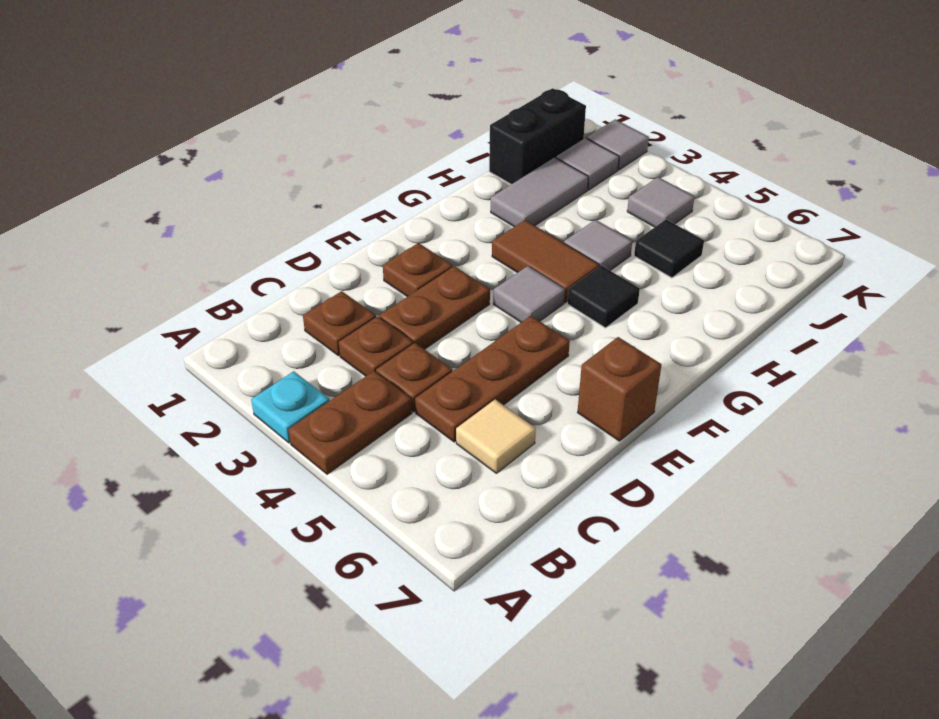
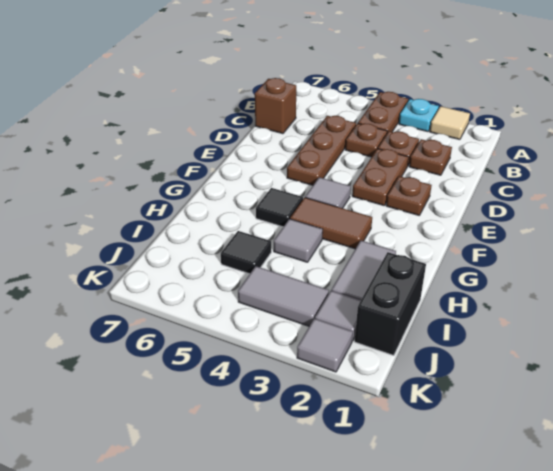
tan 1x1 tile [456,400,536,473] -> tan 1x1 tile moved to [430,106,470,139]
brown 1x1 brick [578,337,662,441] -> brown 1x1 brick moved to [255,78,296,134]
grey 1x1 tile [627,177,694,227] -> grey 1x2 tile [238,266,329,326]

